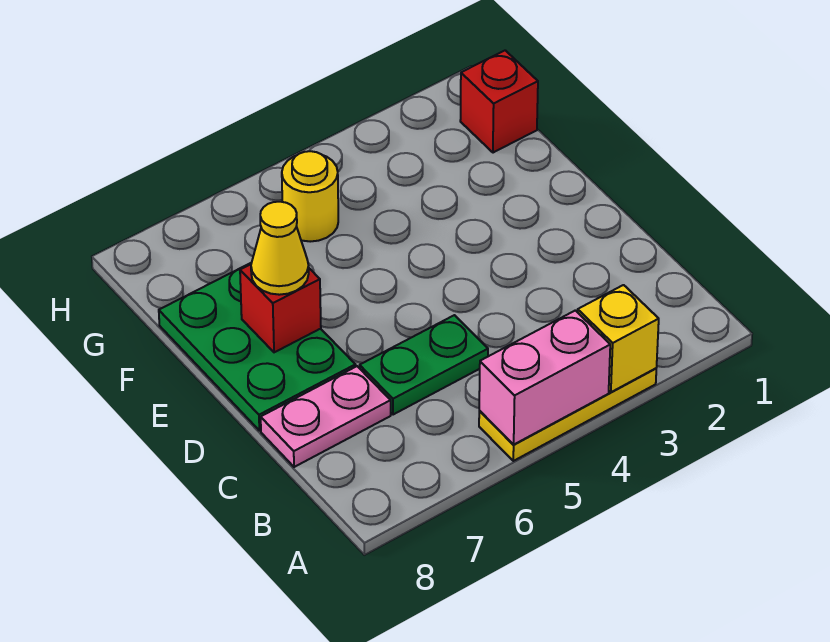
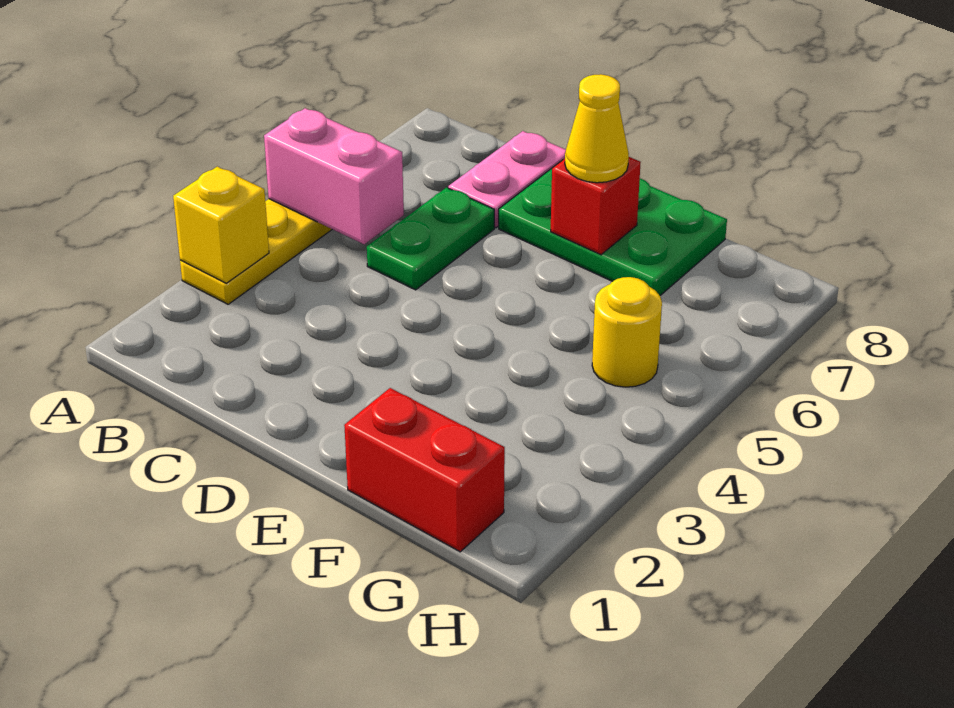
pink 1x2 brick [479,310,610,444] -> pink 1x2 brick turned to [264,108,404,244]
red 1x1 brick [460,50,538,153] -> red 1x2 brick [344,388,505,552]

